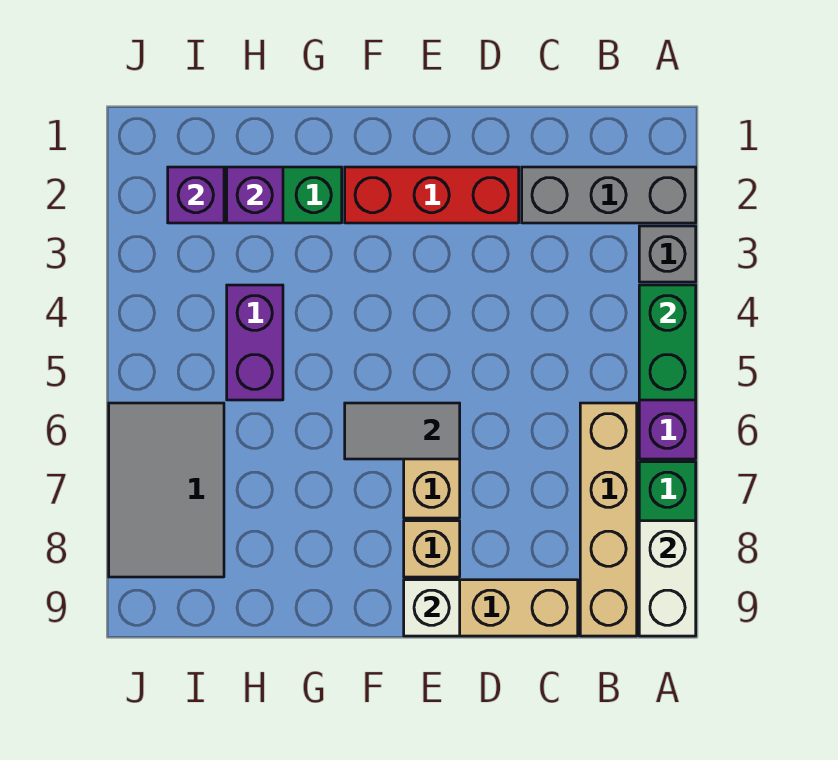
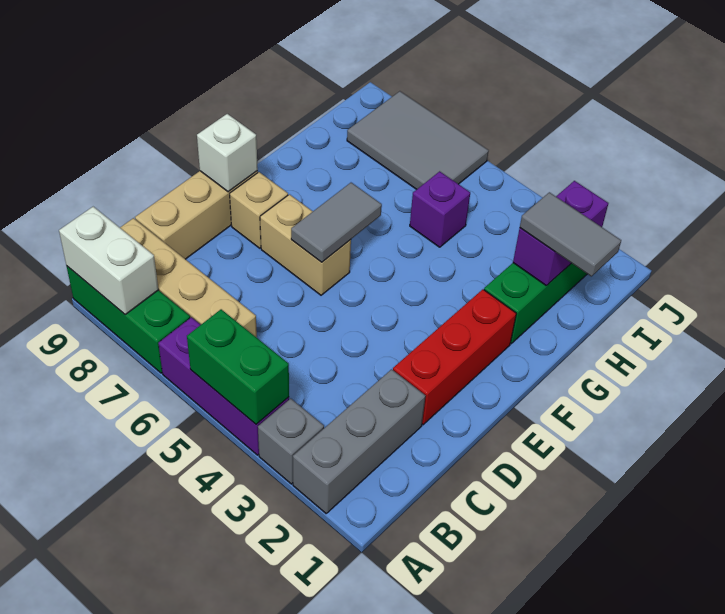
none -> grey 1x2 tile [520,192,621,276]
purple 1x2 brick [227,285,283,400] -> purple 1x1 brick [410,171,470,247]

